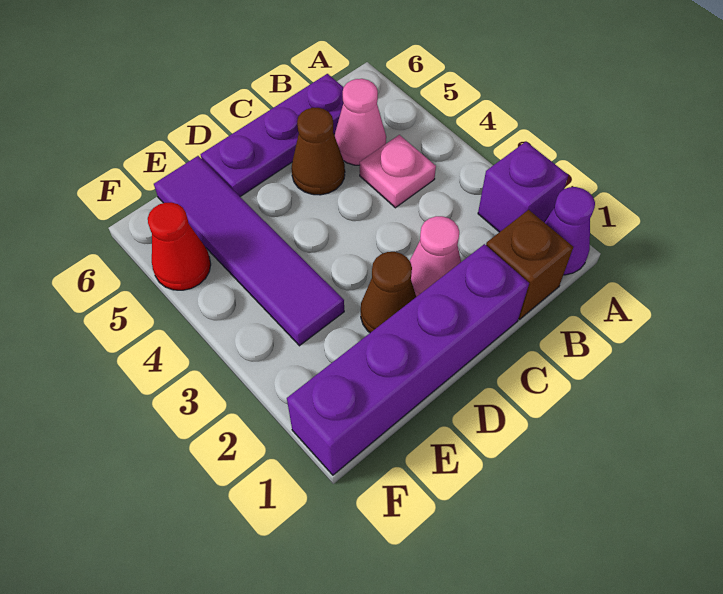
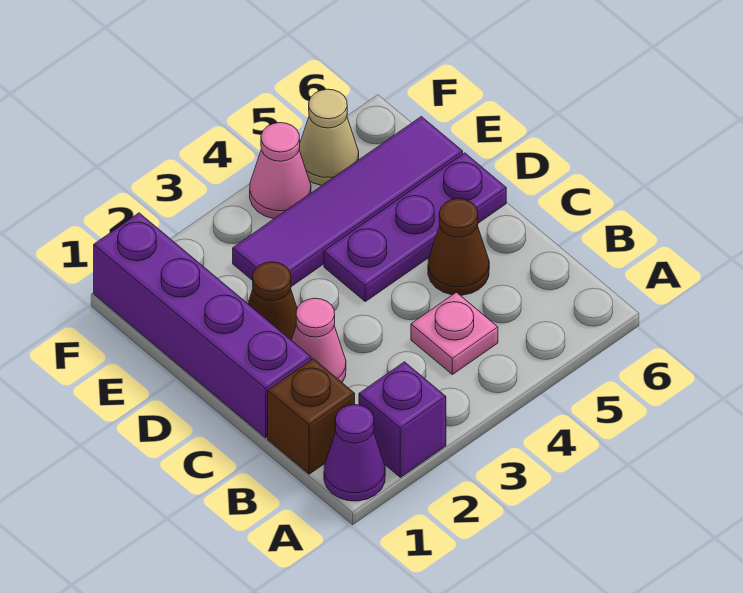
pink 1x1 cone [335,79,386,165] -> pink 1x1 cone moved to [250,123,311,219]
purple 1x3 plate [201,74,344,197] -> purple 1x3 plate turned to [324,153,506,302]
red 1x1 cone [148,202,211,290] -> tan 1x1 cone [299,89,359,185]

